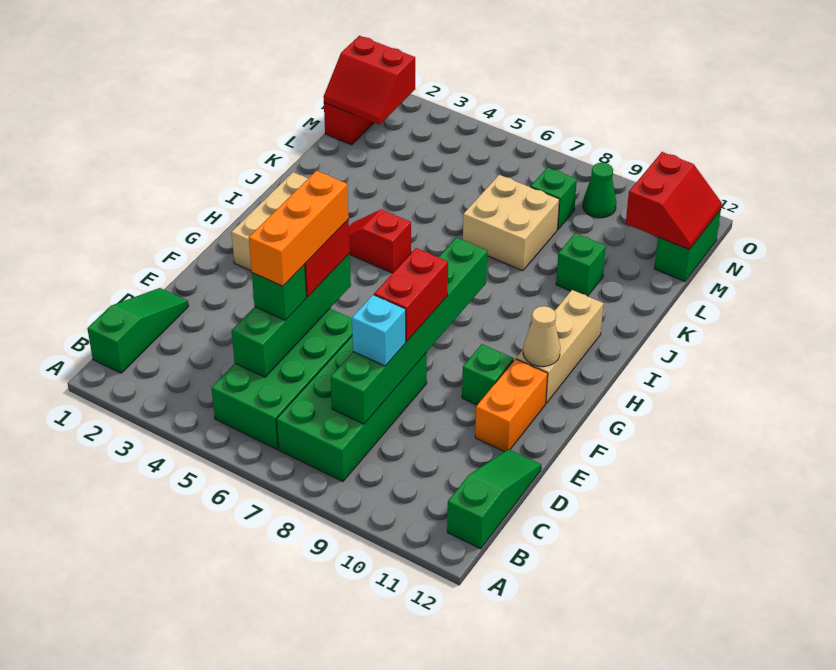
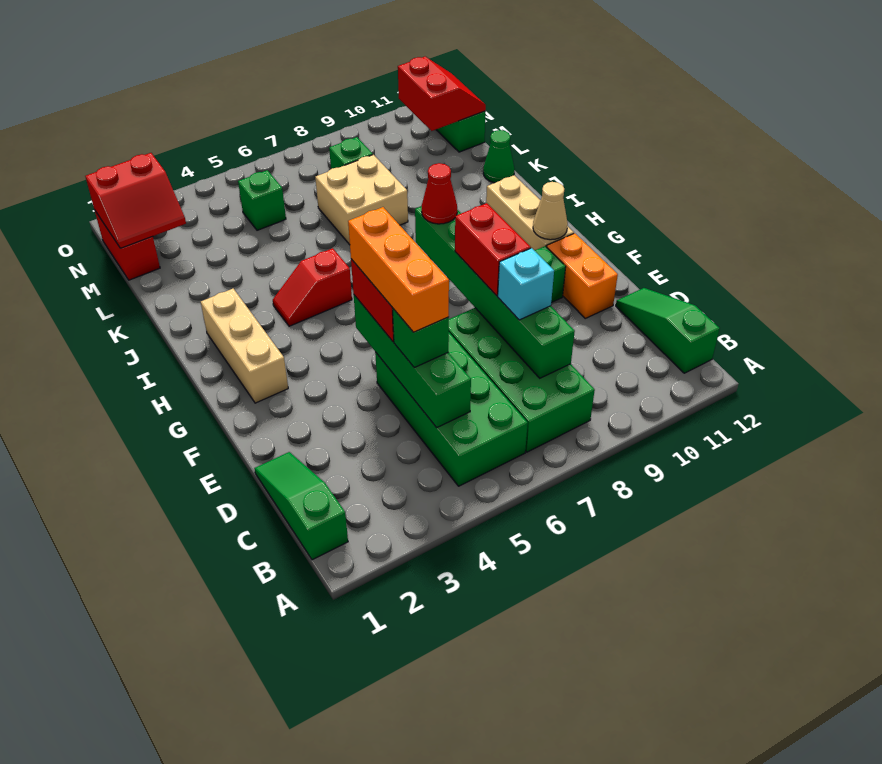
none -> red 1x1 cone [422,163,457,224]
green 1x1 brick [556,233,606,296] -> green 1x1 brick moved to [238,170,286,230]
green 1x1 cone [583,163,616,218] -> green 1x1 cone moved to [483,130,514,183]

